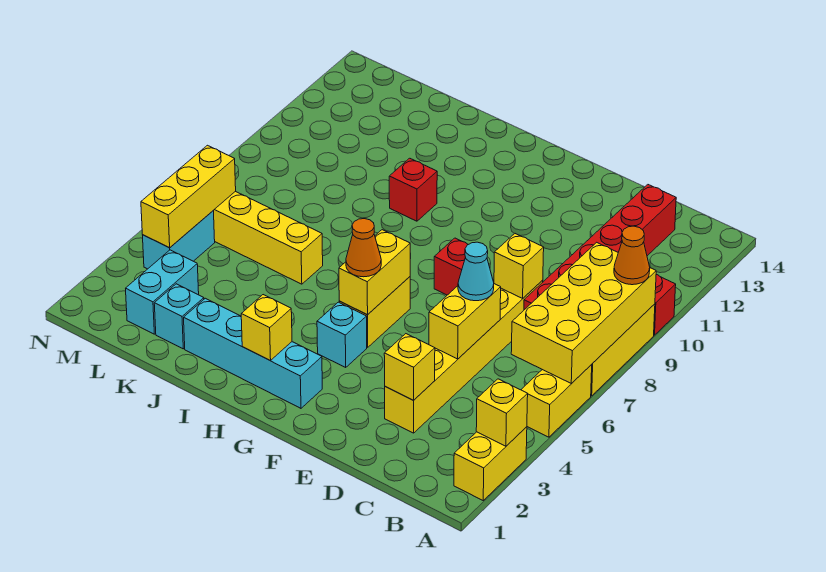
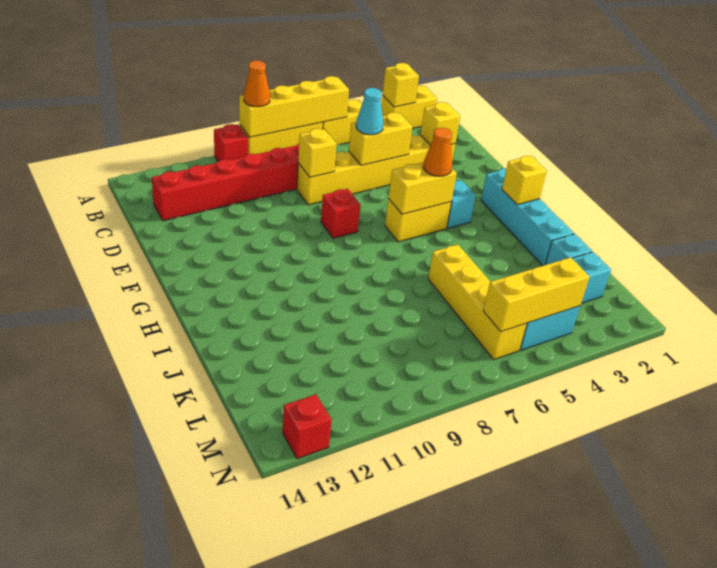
yellow 2x4 brick [511,242,656,384] -> yellow 1x4 brick [239,76,349,137]
red 1x1 brick [389,158,437,221] -> red 1x1 brick moved to [283,394,332,459]

